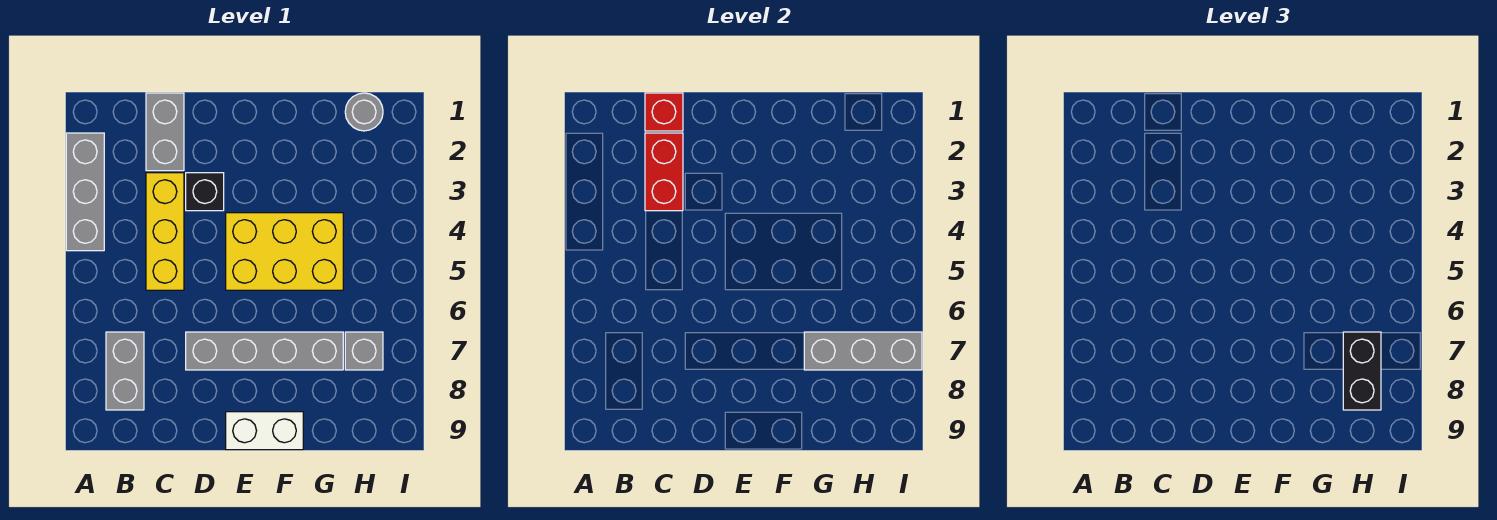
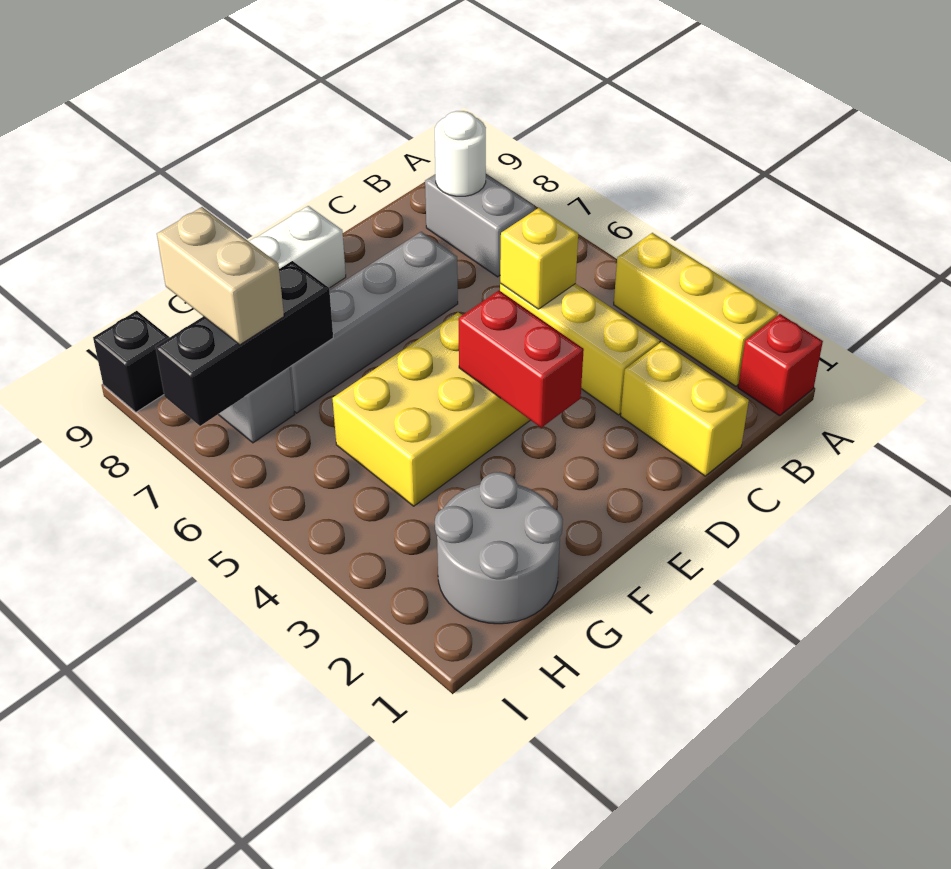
grey 1x3 brick [66,133,104,251] -> yellow 1x3 brick [614,233,778,386]
none -> white 1x1 round brick [435,111,486,196]
grey 1x2 brick [146,93,184,171] -> yellow 1x2 brick [621,342,749,476]
red 1x1 brick [645,93,683,131] -> red 1x1 brick moved to [738,314,823,416]
red 1x2 brick [645,133,683,211] -> red 1x2 brick moved to [459,291,584,428]
none -> yellow 1x1 brick [500,208,578,309]
black 1x1 brick [186,173,224,211] -> black 1x1 brick moved to [93,311,170,412]
grey 1x3 brick [804,332,922,370] -> black 1x3 brick [156,261,333,426]
grey 1x1 round brick [345,93,383,131] -> grey 2x2 round brick [435,472,563,624]
black 1x2 brick [1343,332,1381,410] -> tan 1x2 brick [157,207,284,345]

